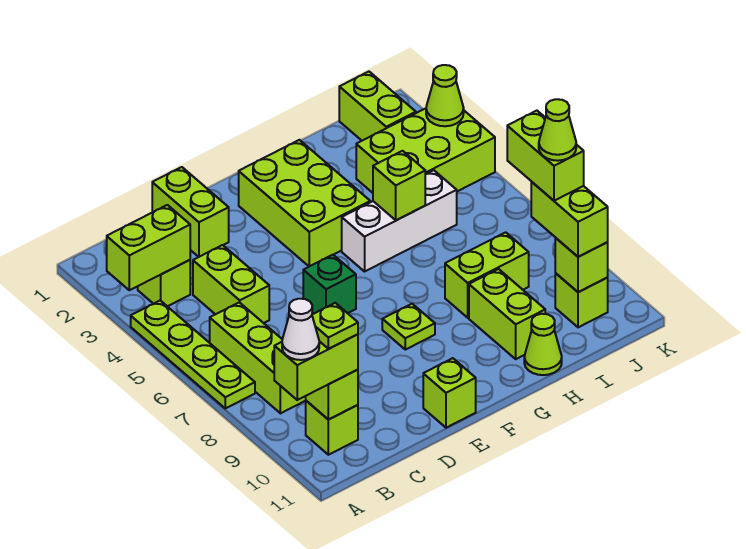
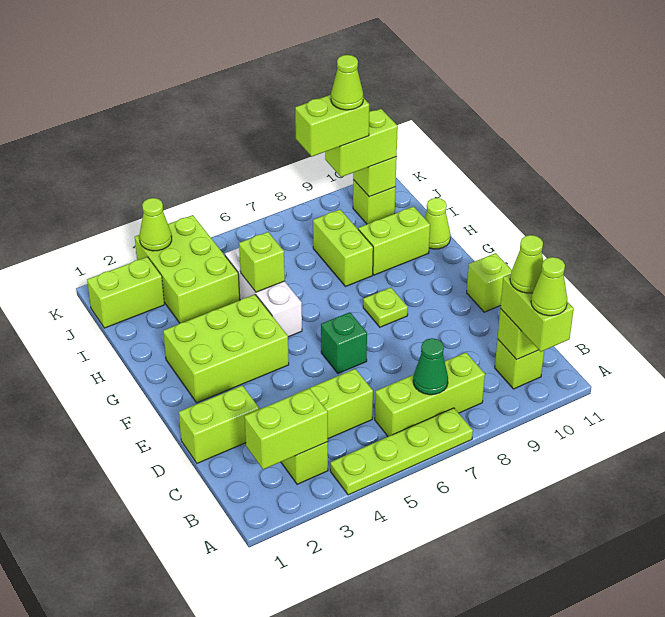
lime 1x2 brick [107,205,190,290] -> lime 1x2 brick turned to [244,388,328,470]
white 1x1 cone [282,299,319,360] -> lime 1x1 cone [531,257,567,316]
none -> green 1x1 cone [413,338,448,395]
lime 1x1 plate [312,303,358,349] -> lime 1x1 cone [510,235,543,293]

